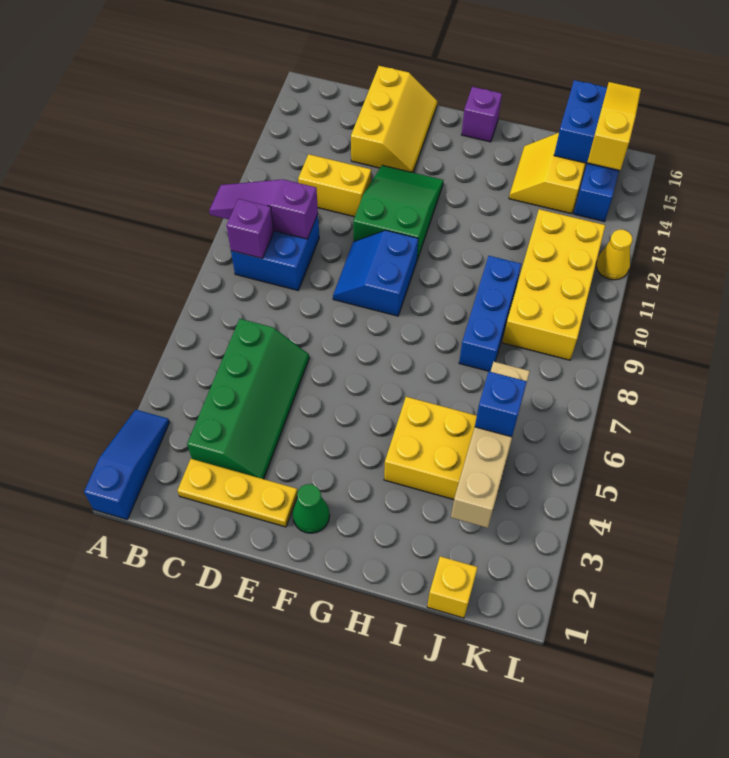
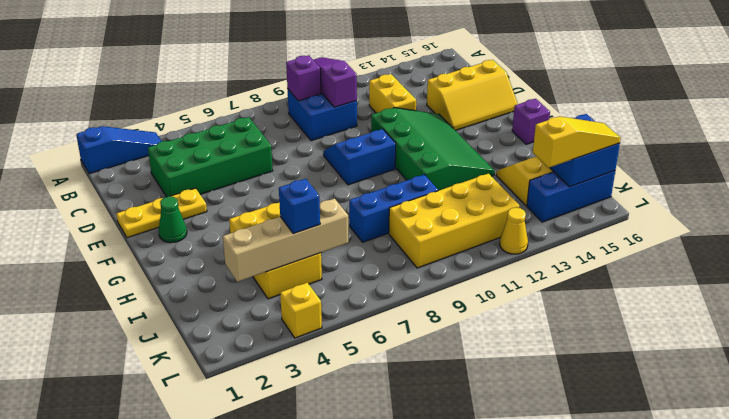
yellow 1x3 plate [178,459,298,527] -> yellow 1x3 plate turned to [116,188,207,238]
green 2x4 slope [187,319,309,479] -> green 2x4 brick [148,117,273,197]
green 2x3 slope [353,165,443,260] -> green 3x4 slope [371,108,495,191]
yellow 1x1 brick [427,556,478,618] -> yellow 1x1 brick moved to [280,283,322,338]

